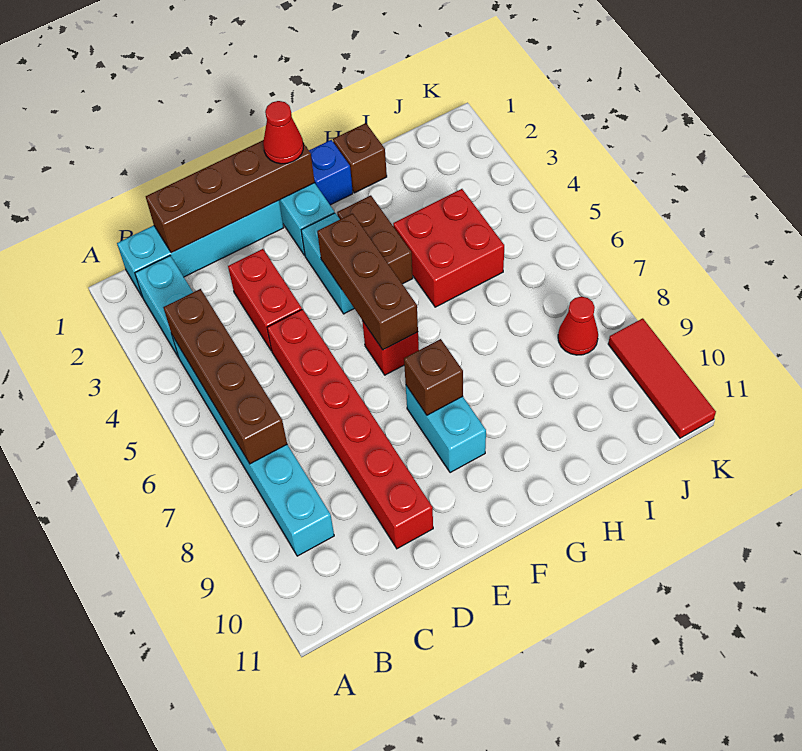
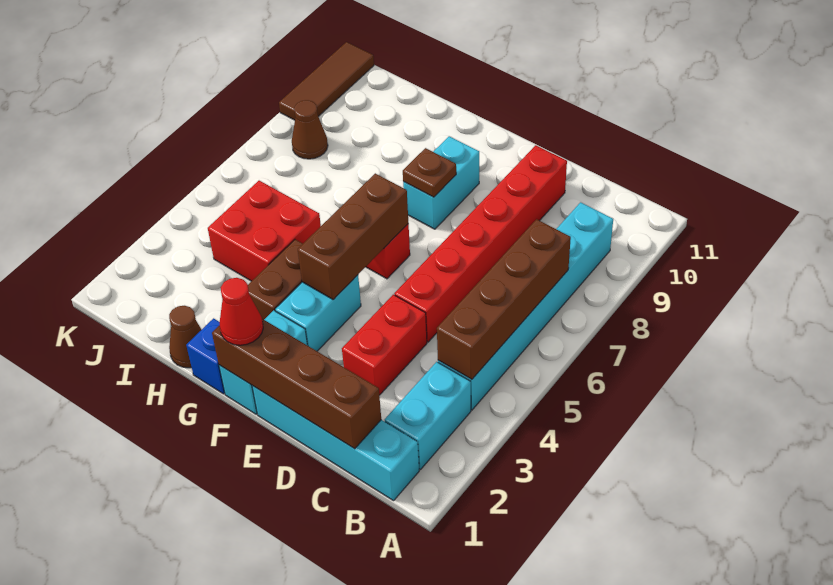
brown 1x1 brick [404,339,463,415] -> brown 1x1 plate [403,148,456,197]
brown 1x1 brick [333,123,387,193] -> brown 1x1 cone [169,306,202,368]
red 1x1 cone [558,297,598,355] -> brown 1x1 cone [292,100,328,159]
red 1x3 tile [608,318,716,438] -> brown 1x3 tile [279,42,374,120]

